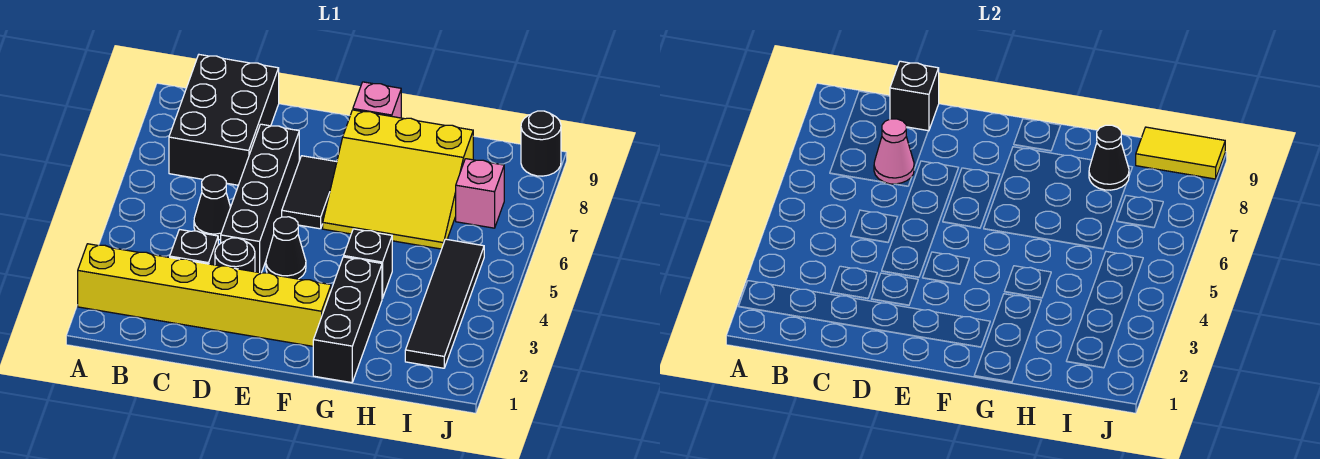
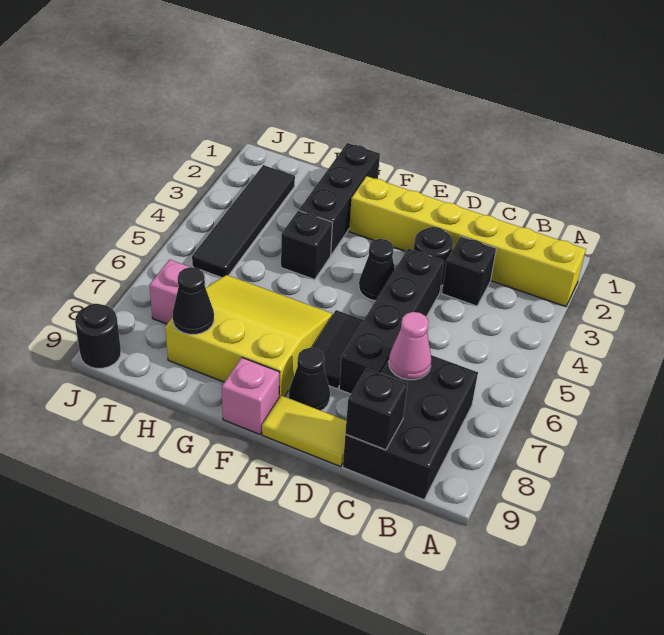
black 1x1 cone [194,175,231,240] -> black 1x1 cone moved to [289,348,330,411]
yellow 1x2 tile [1136,127,1225,179] -> yellow 1x2 tile moved to [262,396,346,466]

